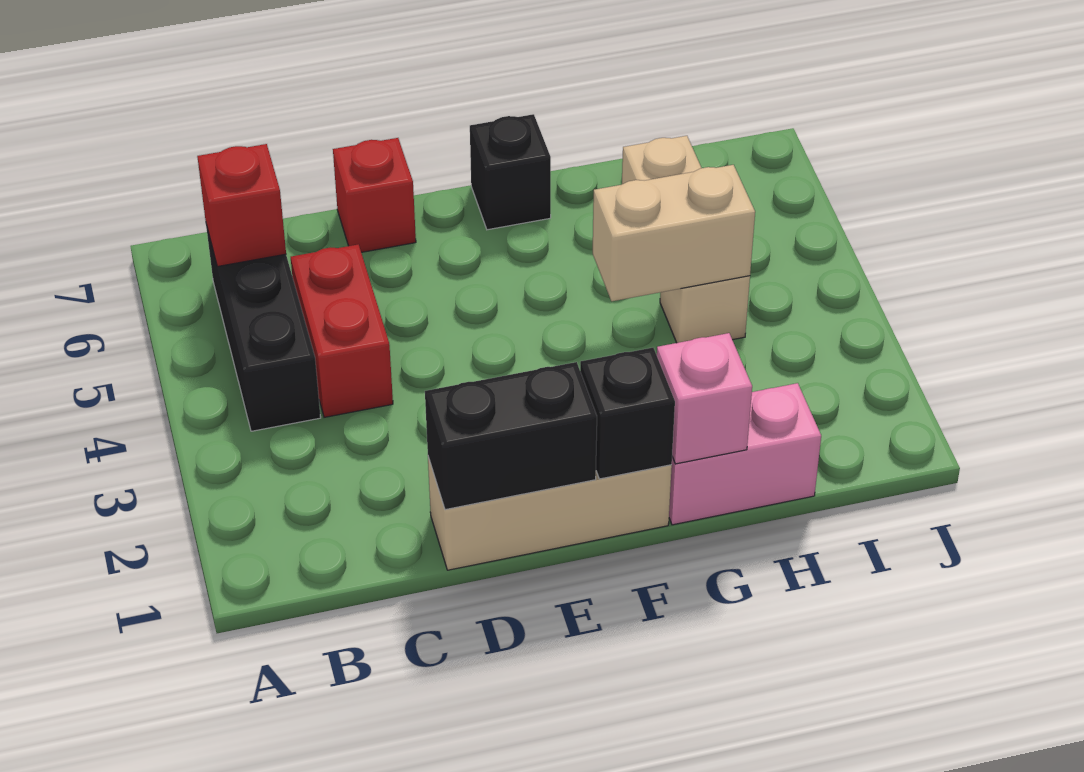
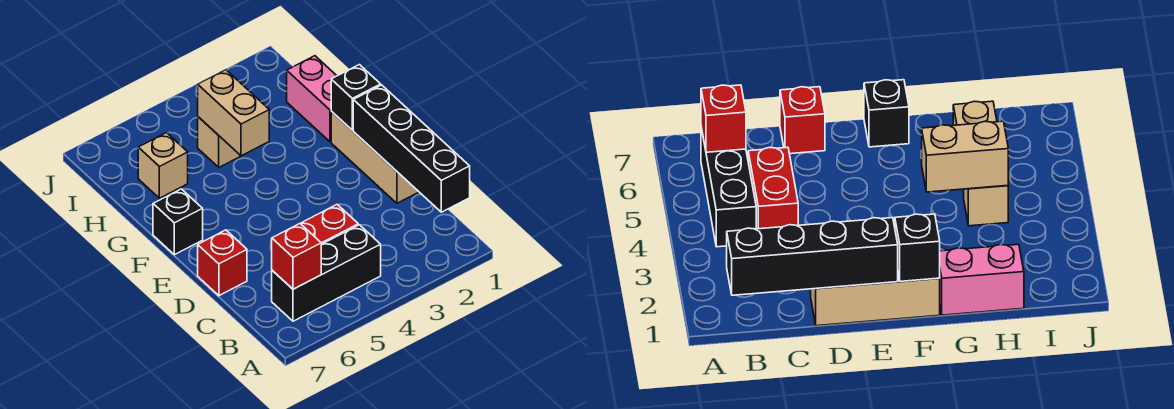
black 1x2 brick [425,362,597,510] -> black 1x4 brick [353,85,470,212]
pink 1x1 brick [657,333,752,464] -> none

